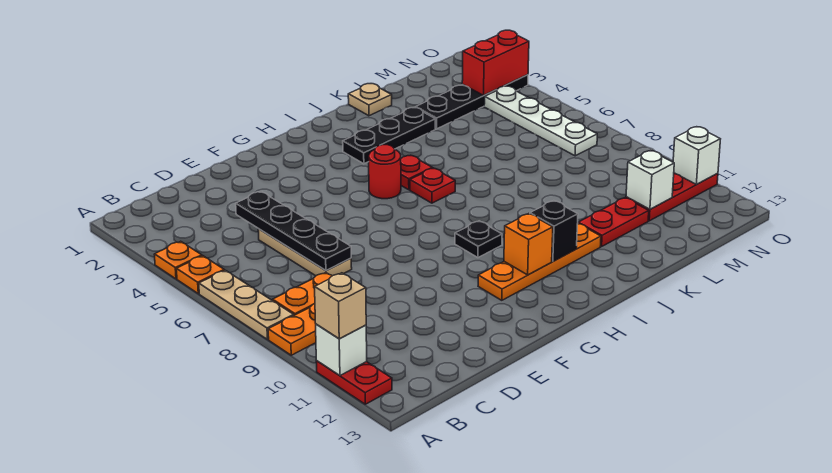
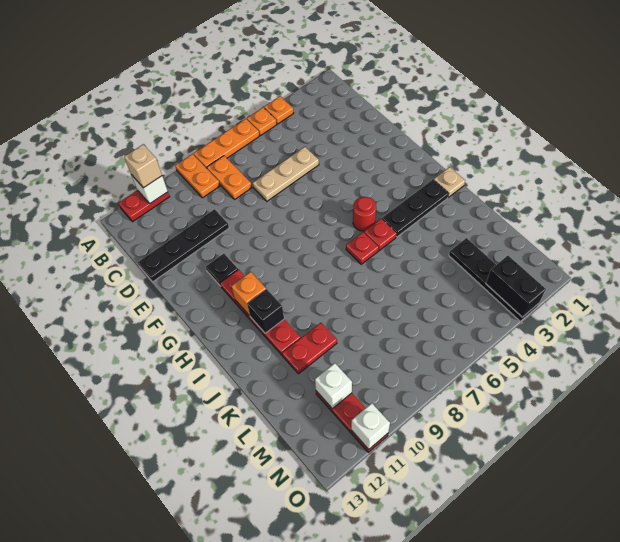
tan 1x3 plate [199,270,294,340] -> orange 1x3 plate [194,119,259,168]
black 1x4 plate [236,192,351,271] -> black 1x4 plate moved to [138,209,229,282]
orange 1x4 plate [478,224,601,300] -> red 1x4 plate [220,269,301,355]
black 1x1 plate [455,221,502,258] -> black 1x1 plate moved to [206,254,238,286]
black 1x3 plate [343,107,435,164] -> black 1x3 plate turned to [382,180,448,237]
tan 1x1 plate [348,84,392,116] -> tan 1x1 plate moved to [434,167,465,197]
red 1x2 plate [578,198,649,247] -> red 1x2 plate turned to [282,323,337,374]
red 1x2 brick [462,30,529,95] -> black 1x2 brick [486,256,546,317]
white 1x4 plate [484,86,597,156] -> none

